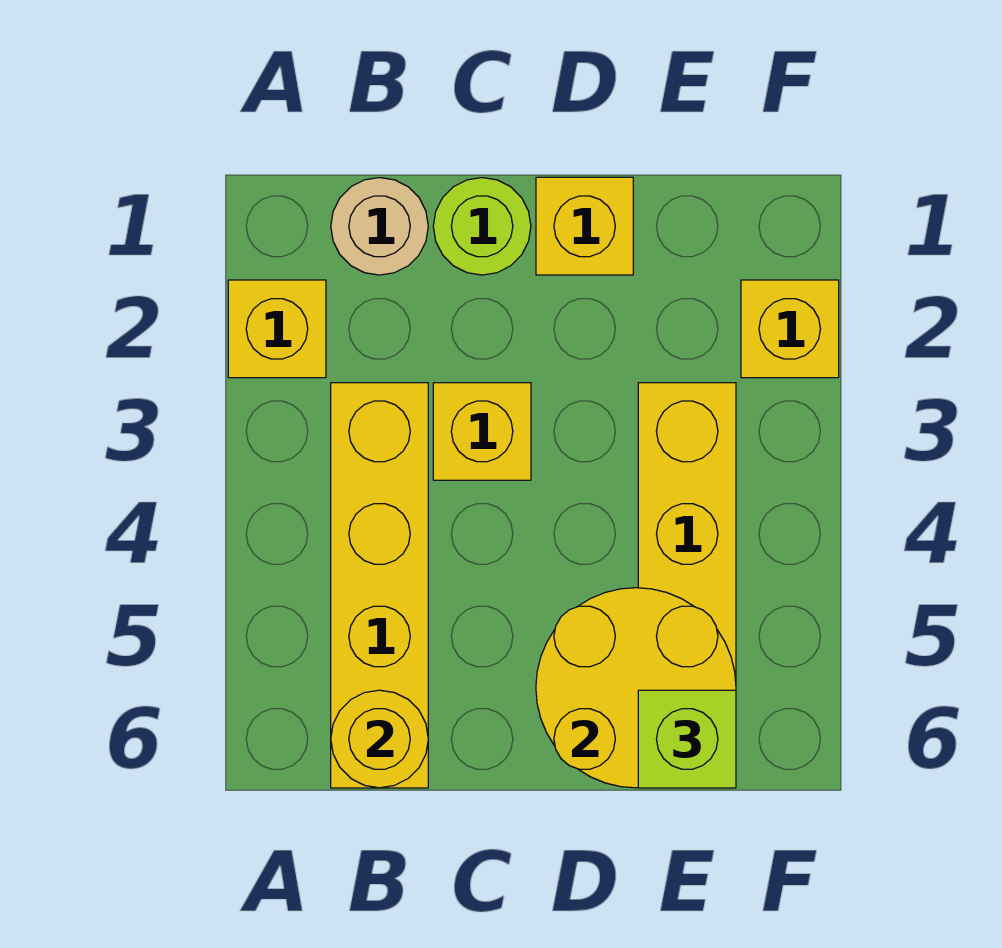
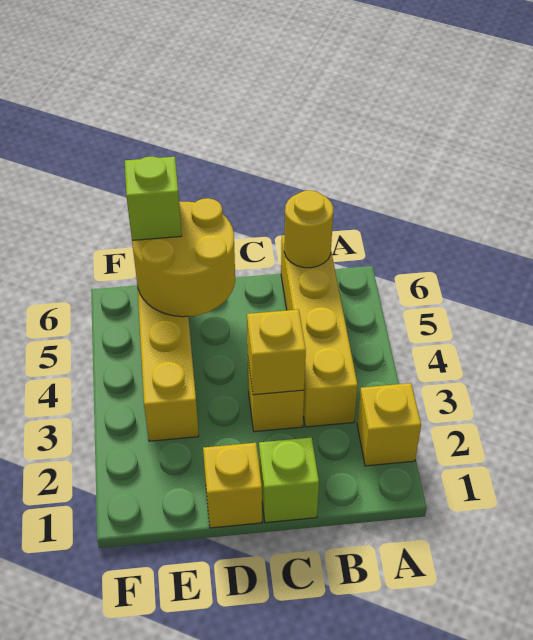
tan 1x1 round brick [331,178,428,275] -> none
lime 1x1 round brick [433,178,531,275] -> lime 1x1 brick [259,438,319,523]
yellow 1x1 brick [741,280,839,378] -> yellow 1x1 brick moved to [247,309,306,395]

